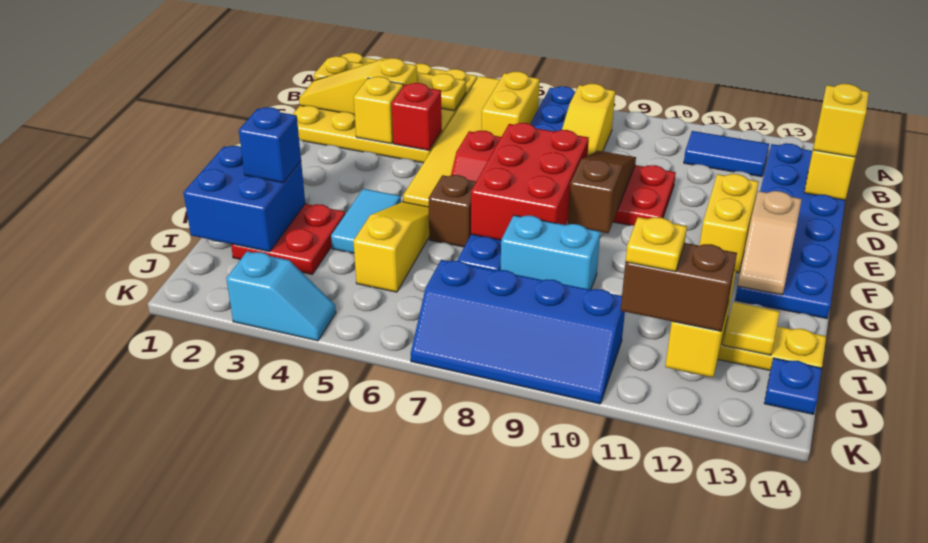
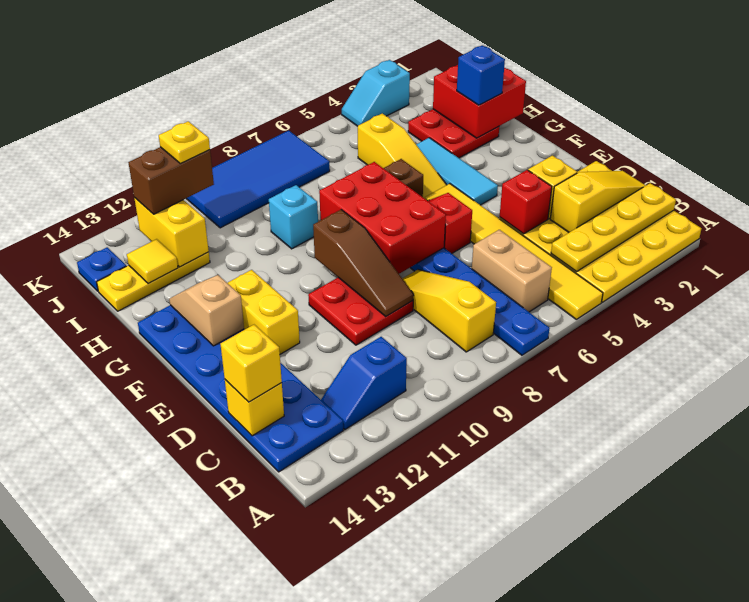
yellow 1x2 brick [482,72,539,137] -> tan 1x2 brick [472,230,552,312]
blue 1x2 tile [684,131,769,177] -> blue 1x2 slope [321,337,407,430]
cyan 1x2 tile [331,189,401,253] -> cyan 1x3 tile [416,138,498,205]
blue 2x2 brick [183,146,305,252] -> red 2x2 brick [433,65,526,138]
cyan 1x2 brick [501,215,600,290] -> cyan 1x1 brick [269,185,318,249]
blue 2x4 slope [411,260,625,404] -> blue 2x4 tile [186,131,330,228]

